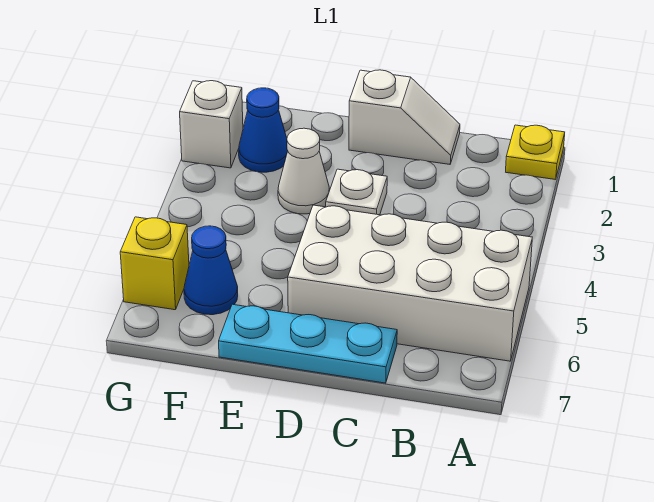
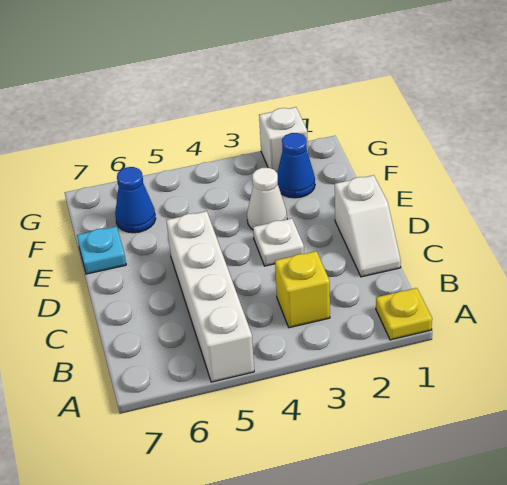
white 2x4 brick [288,205,532,361] -> white 1x4 brick [166,211,254,382]
cyan 1x3 plate [219,304,397,383] -> cyan 1x1 plate [77,226,126,274]
yellow 1x1 brick [120,217,189,310] -> yellow 1x1 brick moved to [275,251,330,328]

